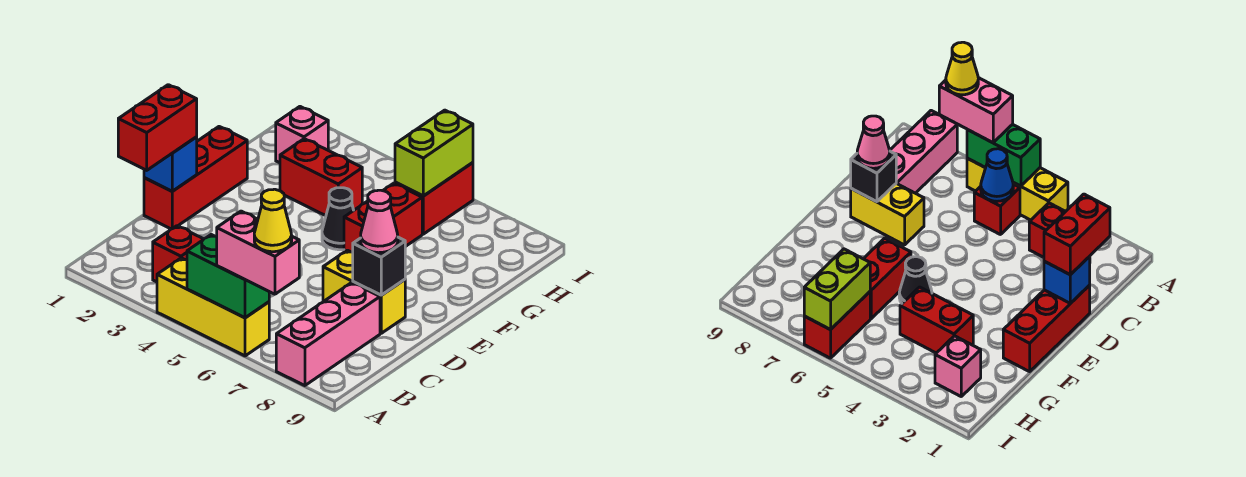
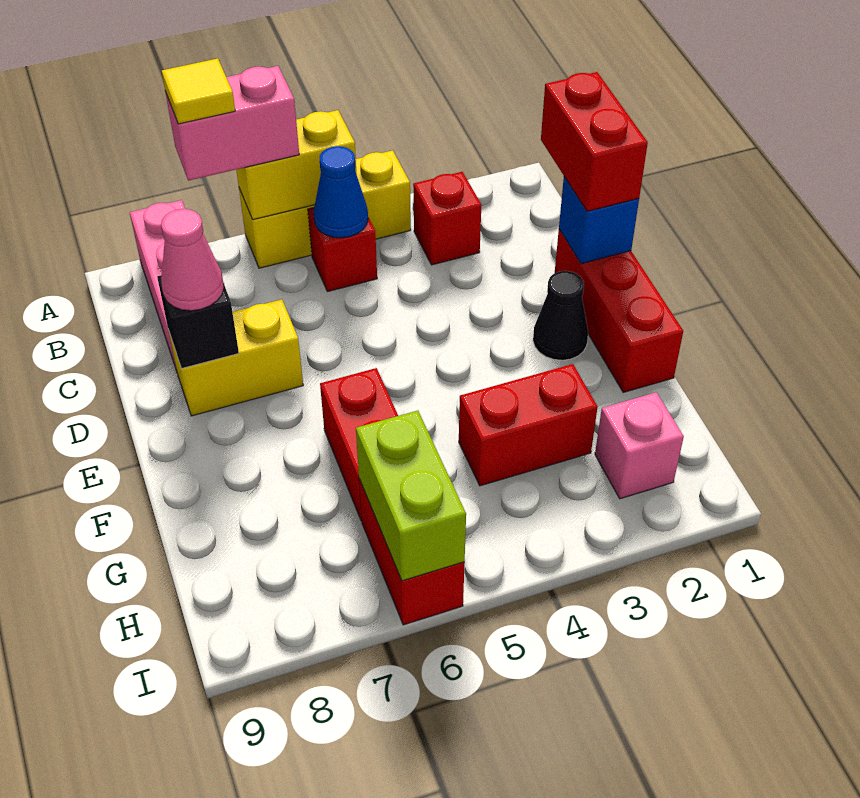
green 1x2 brick [187,235,269,318] -> yellow 1x2 brick [236,110,357,220]
yellow 1x1 cone [254,189,292,252] -> yellow 1x1 tile [162,58,235,124]
black 1x1 cone [322,188,354,250] -> black 1x1 cone moved to [533,271,588,360]

